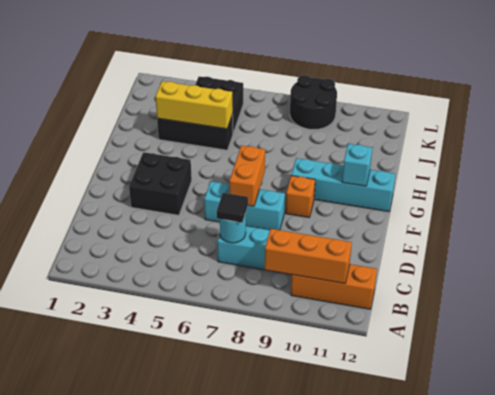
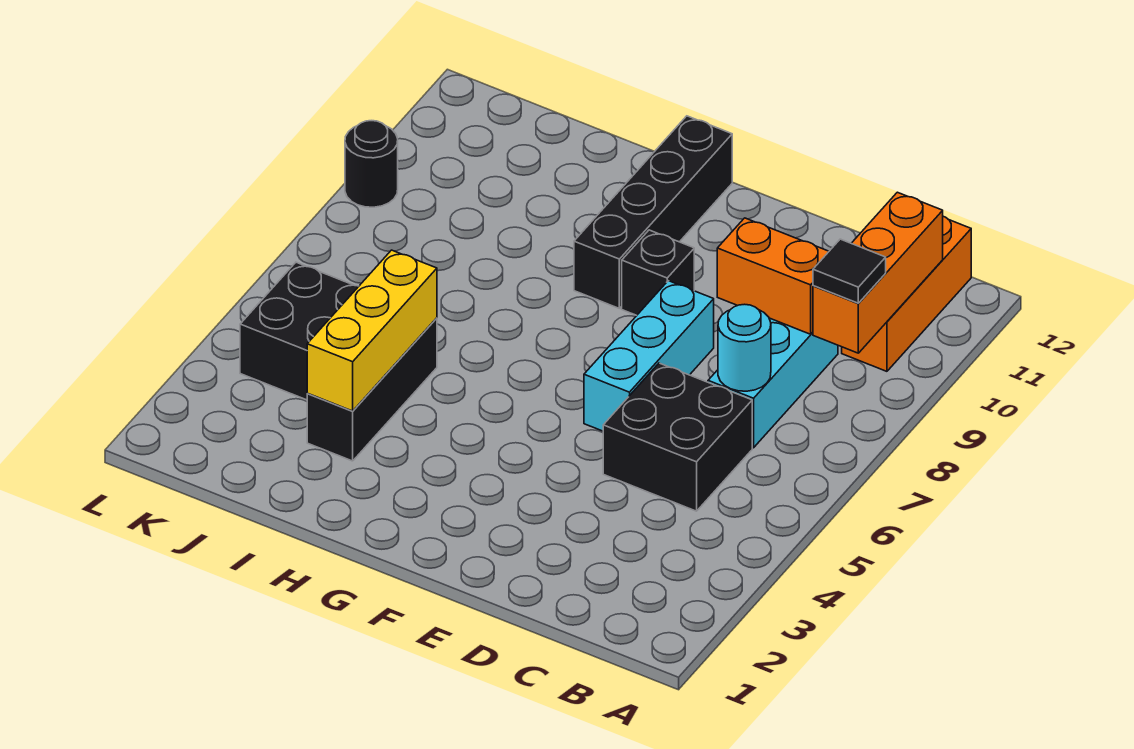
black 1x1 tile [217,193,248,223] -> black 1x1 tile moved to [813,239,886,303]
black 2x2 brick [129,152,192,215] -> black 2x2 brick moved to [603,363,752,511]
orange 1x2 brick [229,146,265,206] -> orange 1x2 brick moved to [717,218,829,334]
orange 1x1 brick [286,176,315,217] -> black 1x1 brick [622,230,694,315]
cyan 1x4 brick [291,158,395,212] -> black 1x4 brick [574,116,732,308]
cyan 1x1 brick [342,144,372,186] -> none
black 2x2 round brick [290,75,337,129] -> black 1x1 round brick [345,121,398,207]

